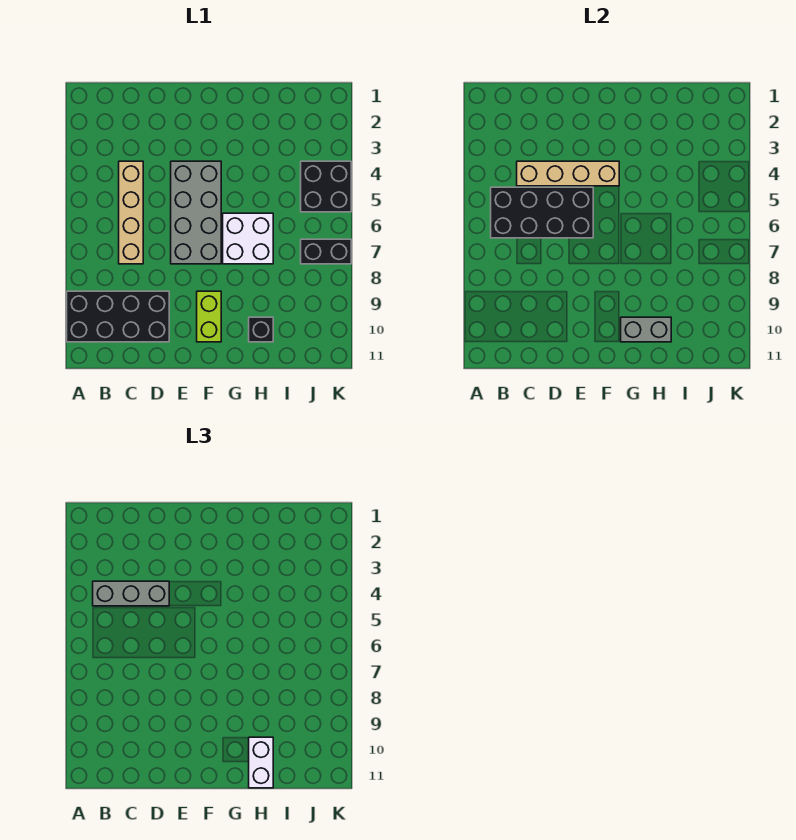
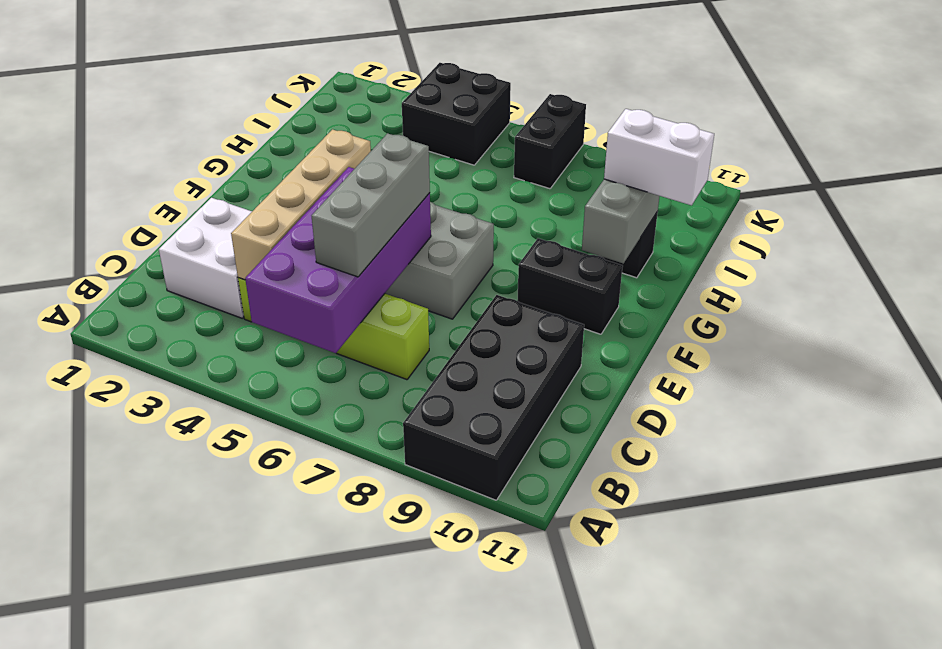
grey 1x3 brick [93,581,169,606] -> grey 1x3 brick moved to [312,133,430,277]
black 2x4 brick [491,187,593,238] -> purple 2x4 brick [245,167,431,353]
tan 1x4 brick [119,161,143,264] -> lime 1x4 brick [238,278,429,380]
lime 1x2 brick [197,291,221,342] -> black 1x2 brick [517,238,623,334]
white 2x2 brick [223,213,273,264] -> white 2x2 brick moved to [159,198,252,318]

